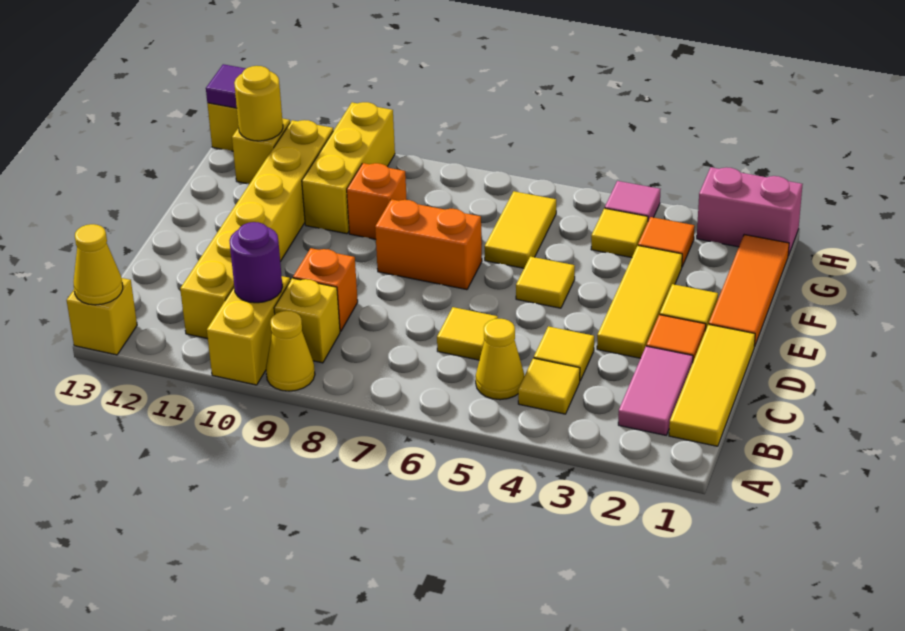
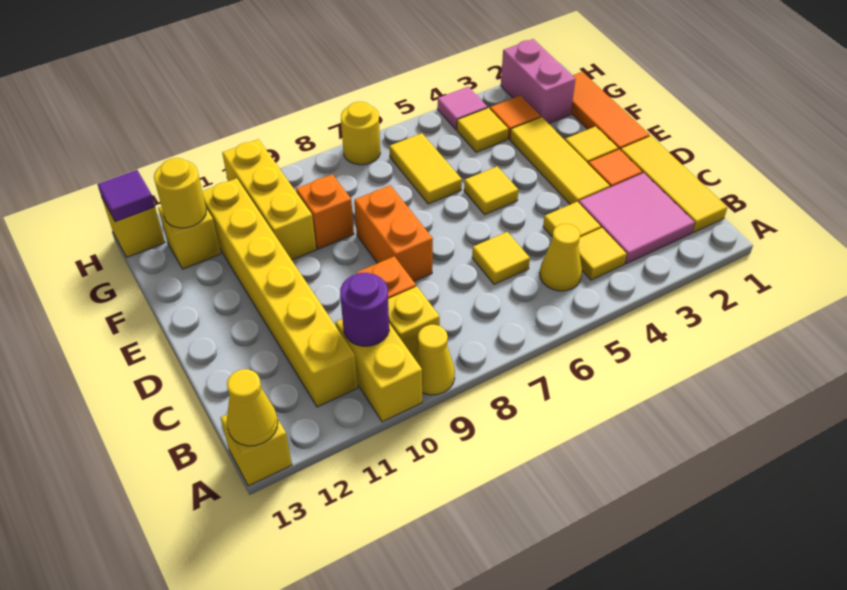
pink 1x2 tile [618,346,693,435] -> pink 2x2 tile [579,173,695,264]
orange 1x2 brick [375,199,482,290] -> orange 1x2 brick turned to [354,185,433,281]
pink 1x2 brick [697,167,803,256] -> pink 1x2 brick turned to [501,39,576,124]
none -> yellow 1x1 round brick [341,102,380,165]

